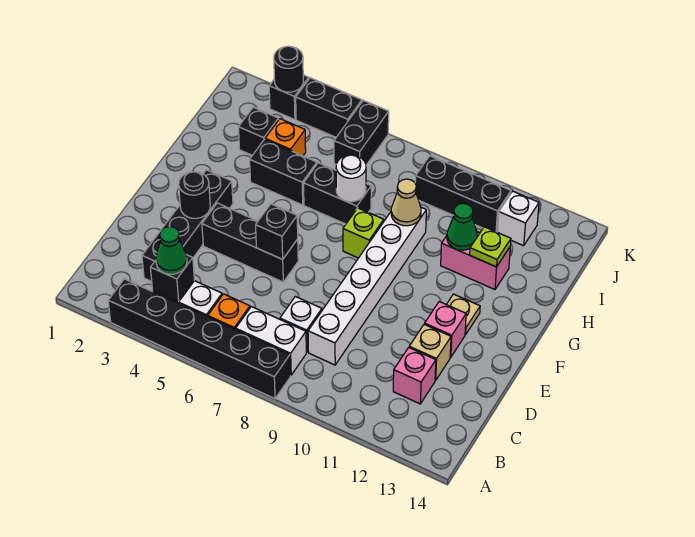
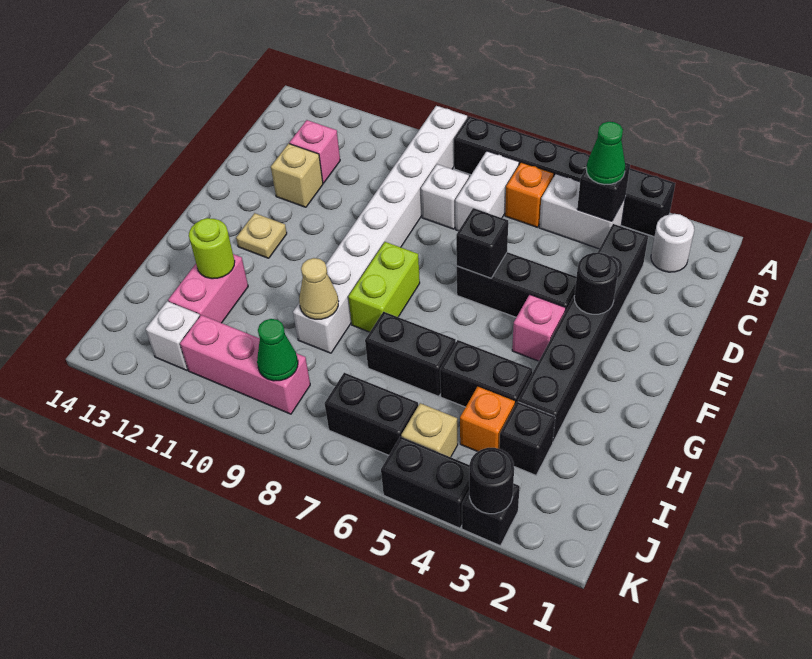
white 1x2 brick [236,307,306,375] -> white 1x2 brick turned to [455,151,519,231]
black 1x4 brick [142,170,233,281] -> black 1x6 brick [518,224,648,442]
white 1x6 brick [308,207,426,365] -> white 1x8 brick [293,106,467,353]
pink 1x1 brick [425,302,466,357] -> pink 1x1 brick moved to [512,295,566,361]
lime 1x1 brick [343,208,384,258] -> lime 1x2 brick [348,242,420,332]
white 1x1 round brick [336,155,366,202] -> white 1x1 round brick moved to [651,214,694,272]
pink 1x2 brick [441,232,510,290] -> pink 1x2 brick turned to [168,254,248,323]
green 1x1 cone [447,203,477,250] -> green 1x1 cone moved to [257,319,298,381]
lime 1x1 plate [470,227,511,267] -> lime 1x1 round brick [189,218,235,279]
none -> tan 1x1 brick [401,403,458,457]
black 1x2 brick [334,100,389,165] -> black 1x2 brick turned to [324,373,418,455]
black 1x3 brick [415,156,511,232] -> pink 1x3 brick [180,315,310,414]

